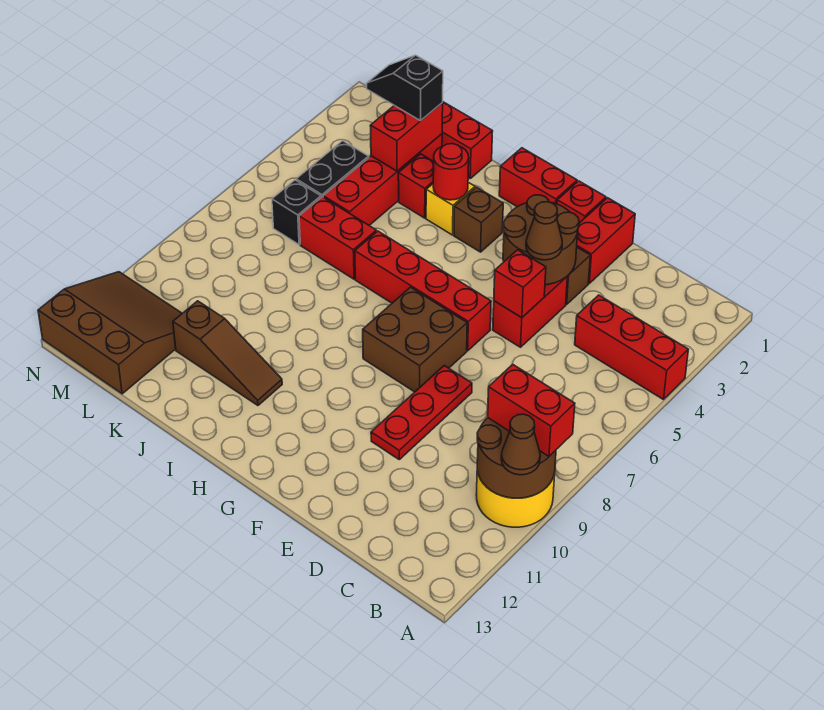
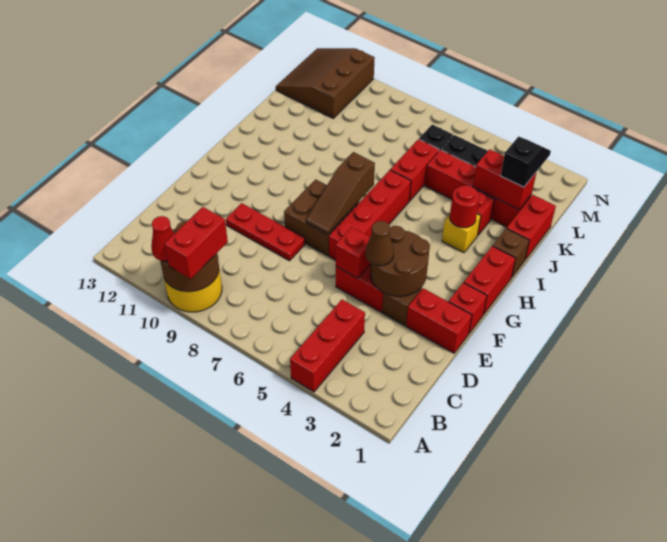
brown 1x1 cone [501,414,540,475] -> red 1x1 cone [151,216,174,261]
brown 1x1 brick [454,187,503,252] -> brown 1x1 brick moved to [493,228,529,277]
brown 1x3 slope [173,301,282,405] -> brown 1x3 slope moved to [306,152,375,235]
brown 3x3 slope [38,272,182,394] -> brown 3x3 slope turned to [276,48,375,118]

